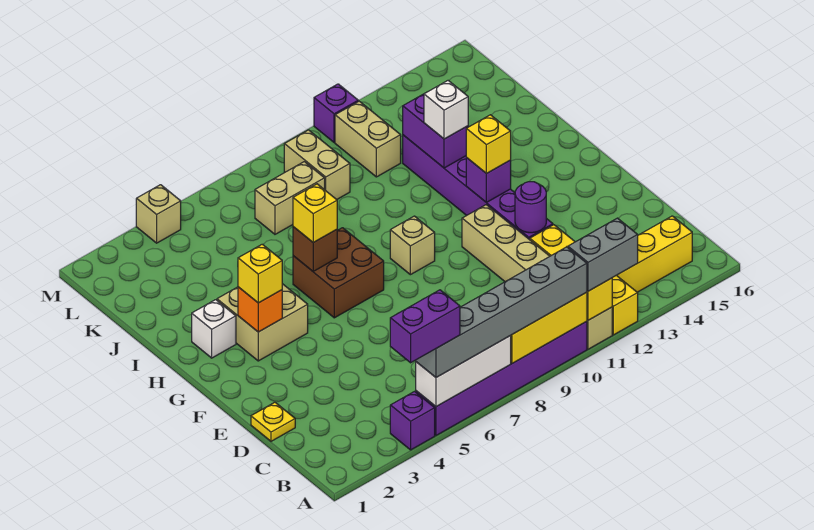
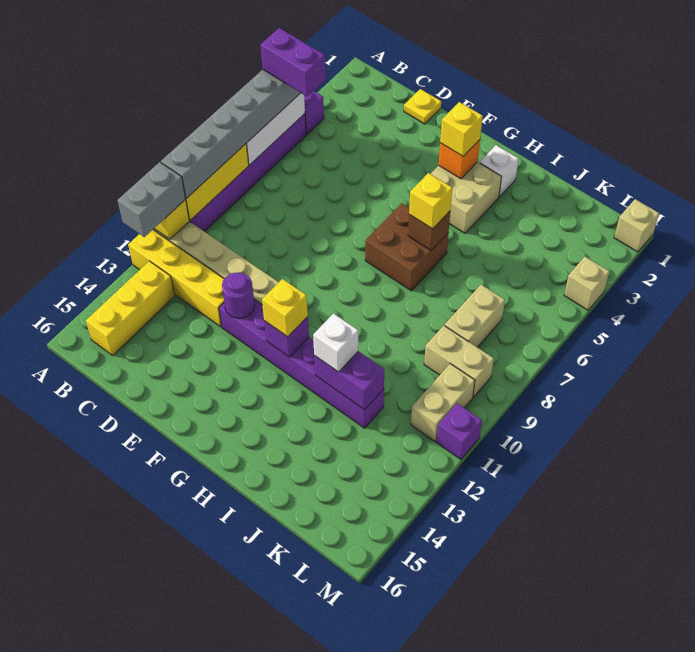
purple 1x2 brick [390,290,460,363] -> purple 1x2 brick turned to [261,28,326,96]
tan 1x1 brick [390,216,435,275] -> tan 1x1 brick moved to [614,199,659,252]
tan 1x2 brick [335,101,401,177] -> tan 1x2 brick turned to [411,364,475,441]

